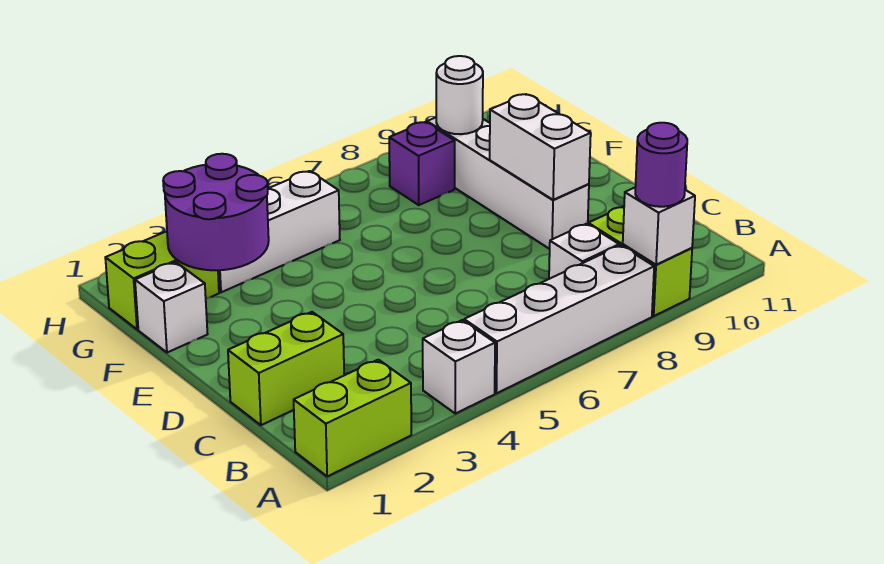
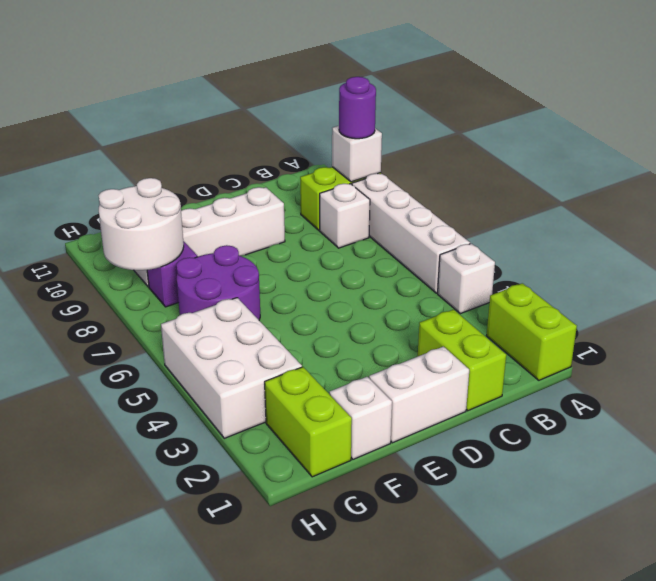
white 1x2 brick [490,94,591,200] -> white 1x2 brick moved to [369,347,469,443]
purple 2x2 round brick [163,154,269,270] -> purple 2x2 round brick moved to [176,245,260,320]
white 1x3 brick [218,171,340,292] -> white 2x3 brick [161,298,302,438]
white 1x1 round brick [436,56,483,134] -> white 2x2 round brick [98,178,184,270]

